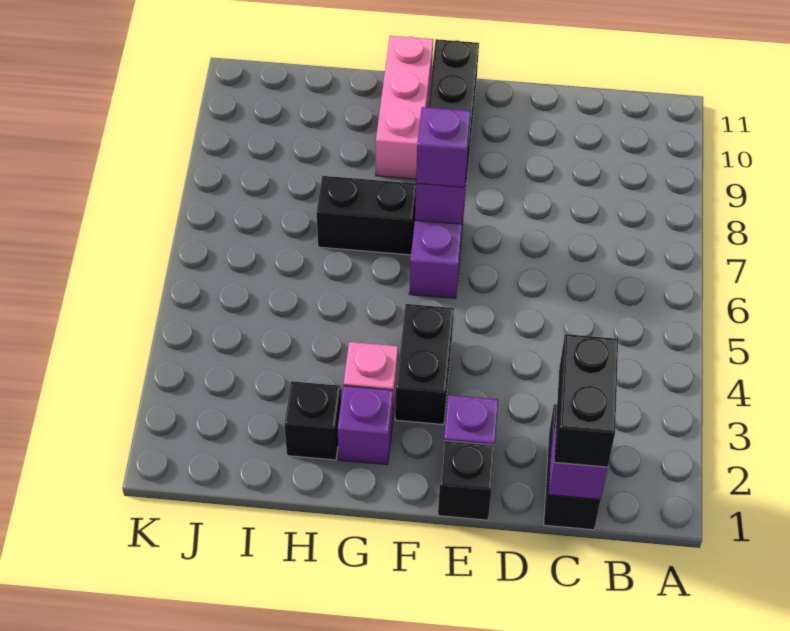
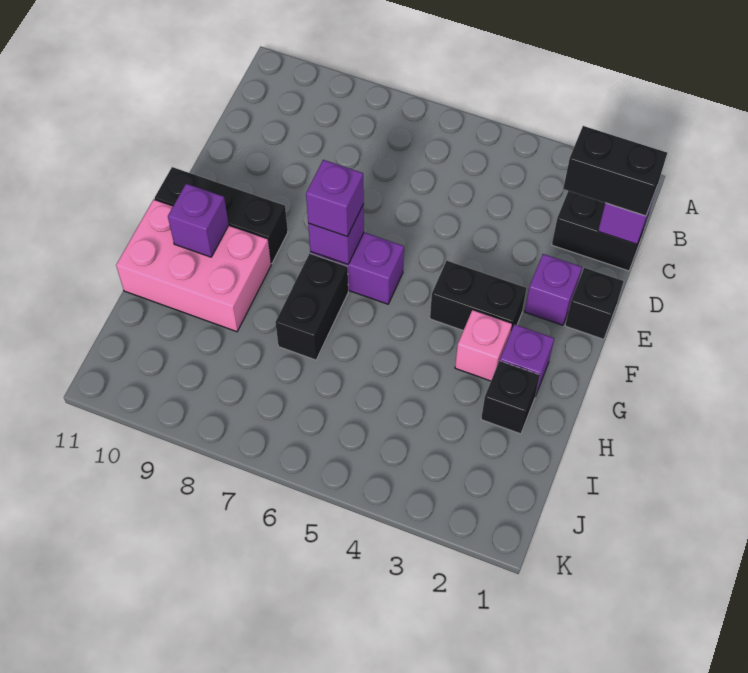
pink 1x3 brick [376,36,433,179] -> pink 2x3 brick [116,200,271,332]
none -> purple 1x1 brick [168,184,229,257]

